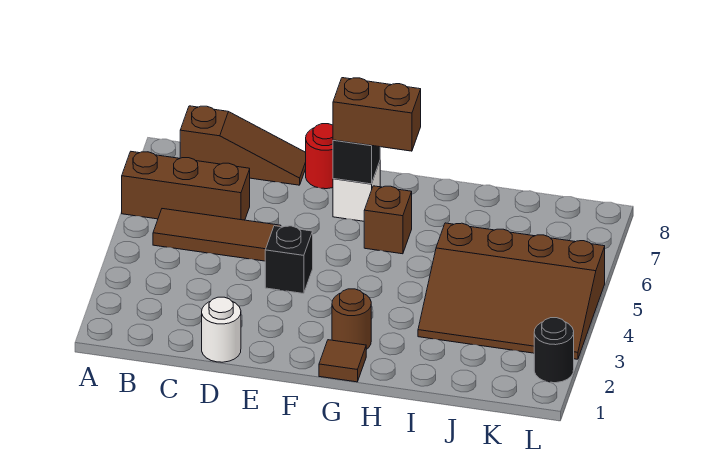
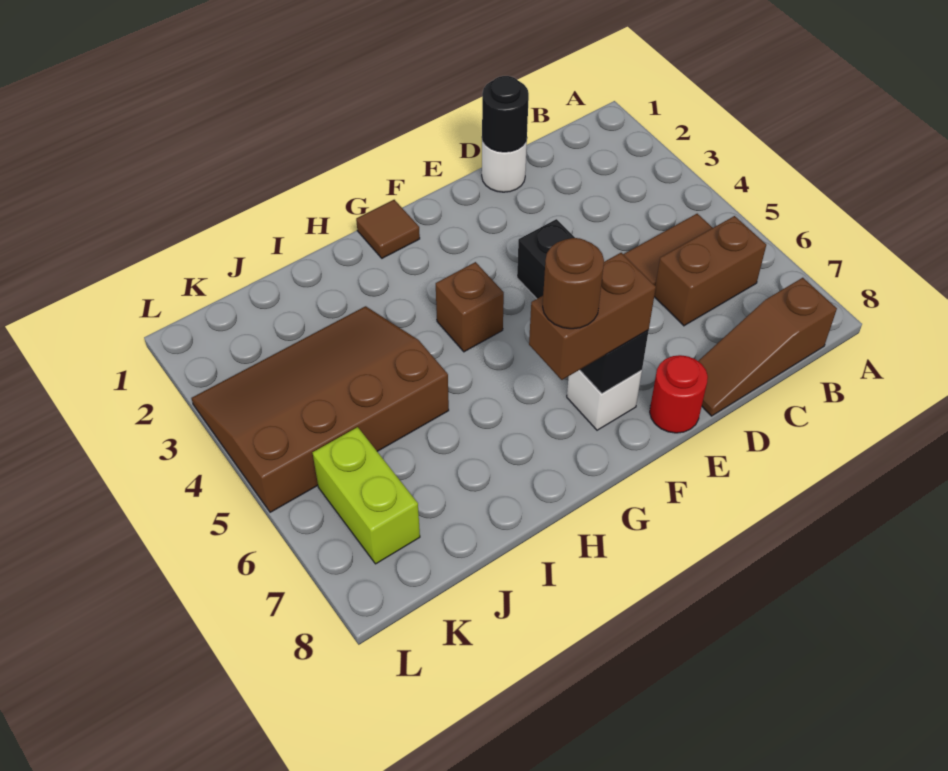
brown 1x3 brick [122,152,250,220] -> brown 1x2 brick [654,216,766,326]
brown 1x1 round brick [332,289,371,349] -> brown 1x1 round brick moved to [543,238,604,329]
brown 1x1 brick [364,186,412,254] -> brown 1x1 brick moved to [436,262,504,352]
none -> lime 1x2 brick [313,427,420,564]
black 1x1 round brick [534,318,574,383] -> black 1x1 round brick moved to [482,76,529,152]

